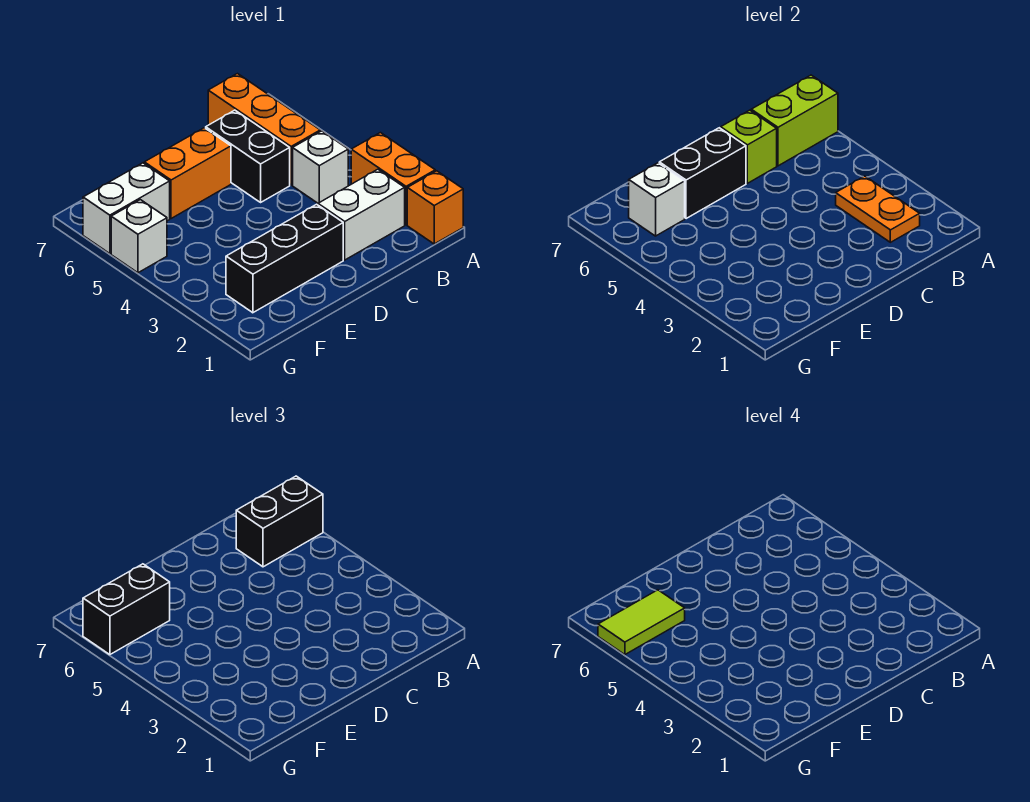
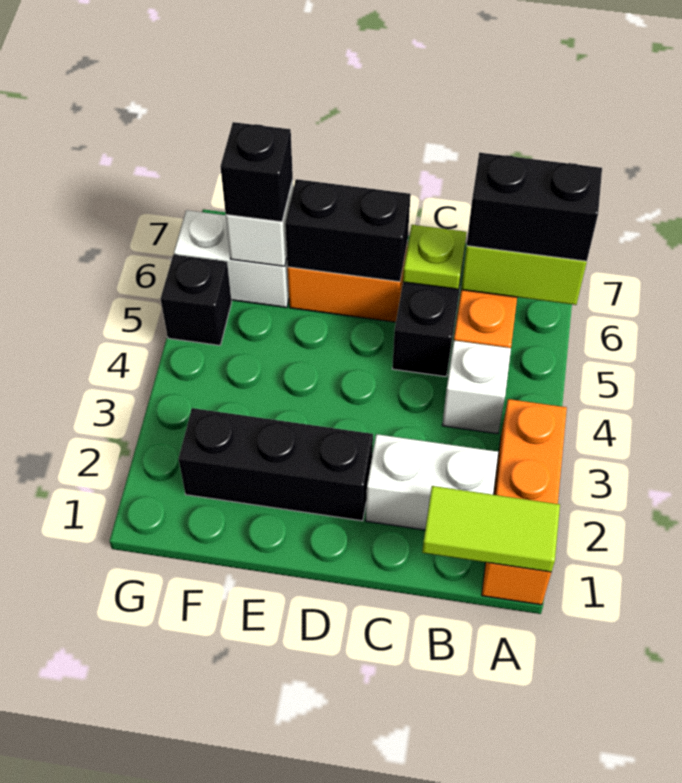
orange 1x2 plate [836,176,920,242] -> none
lime 1x1 brick [721,110,777,183] -> lime 1x1 plate [403,225,467,289]
black 1x2 brick [83,564,170,655] -> black 1x1 brick [220,122,293,222]
lime 1x2 tile [598,590,685,655] -> lime 1x2 tile moved to [422,486,560,572]
white 1x1 brick [111,200,167,273] -> black 1x1 brick [161,255,232,345]

